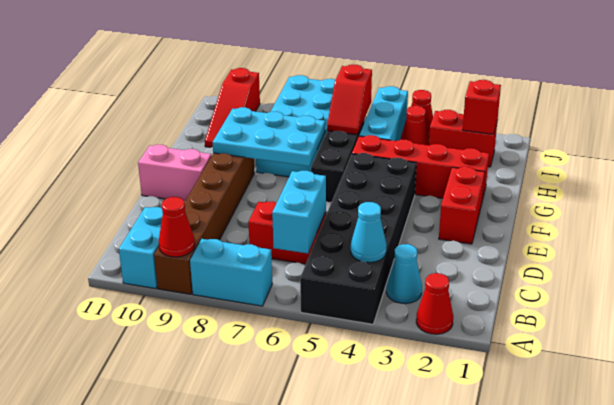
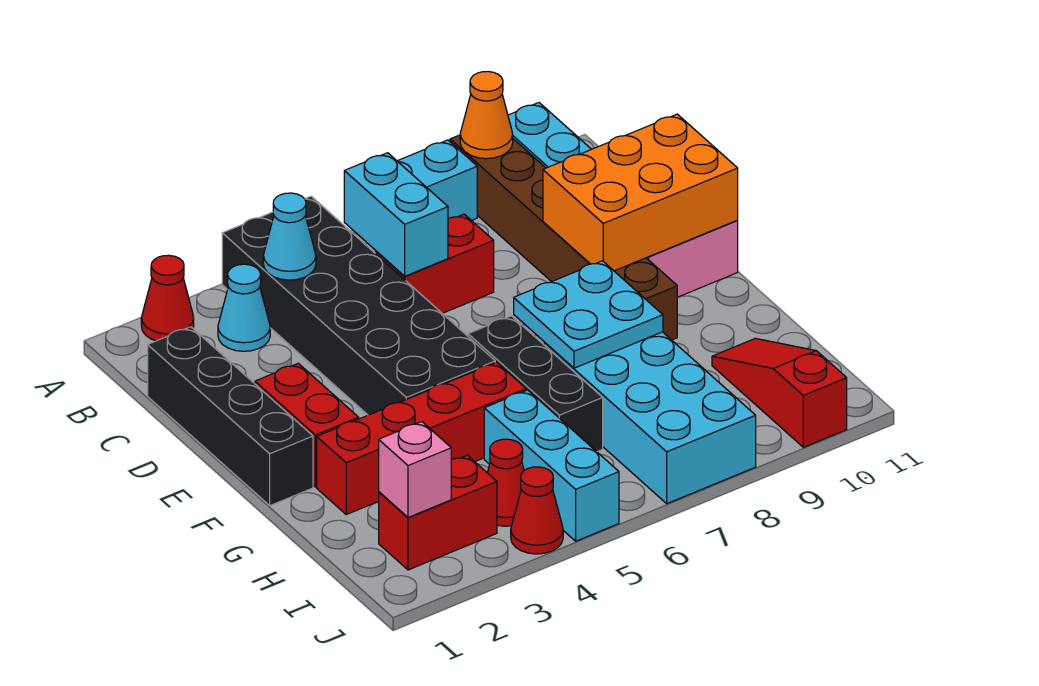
red 1x1 cone [159,197,195,257] -> orange 1x1 cone [460,72,513,159]
none -> black 1x4 brick [148,327,313,506]
none -> orange 2x3 brick [543,114,738,271]
cyan 2x3 plate [213,107,325,166] -> cyan 2x2 plate [514,261,663,368]
red 1x2 slope [327,65,372,135] -> none
red 1x1 brick [463,80,501,134] -> pink 1x1 brick [379,422,451,517]

